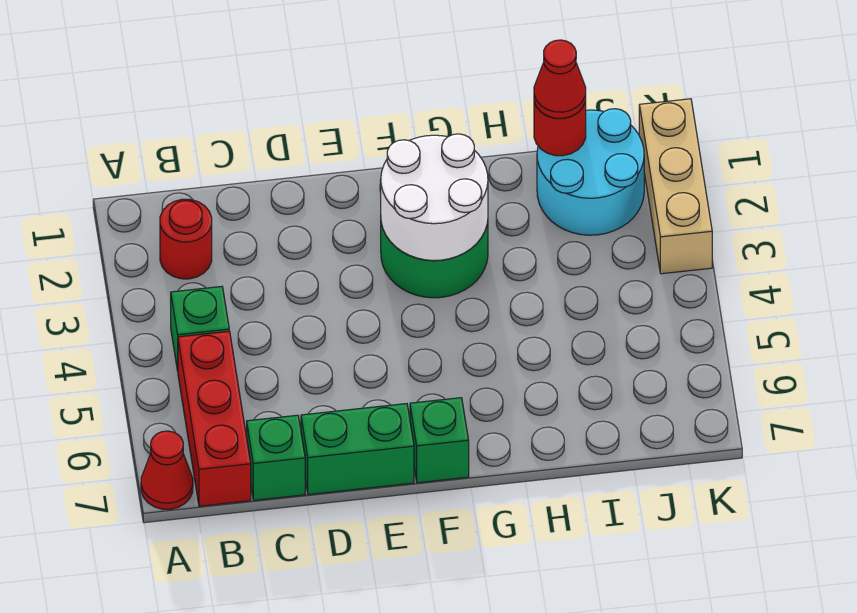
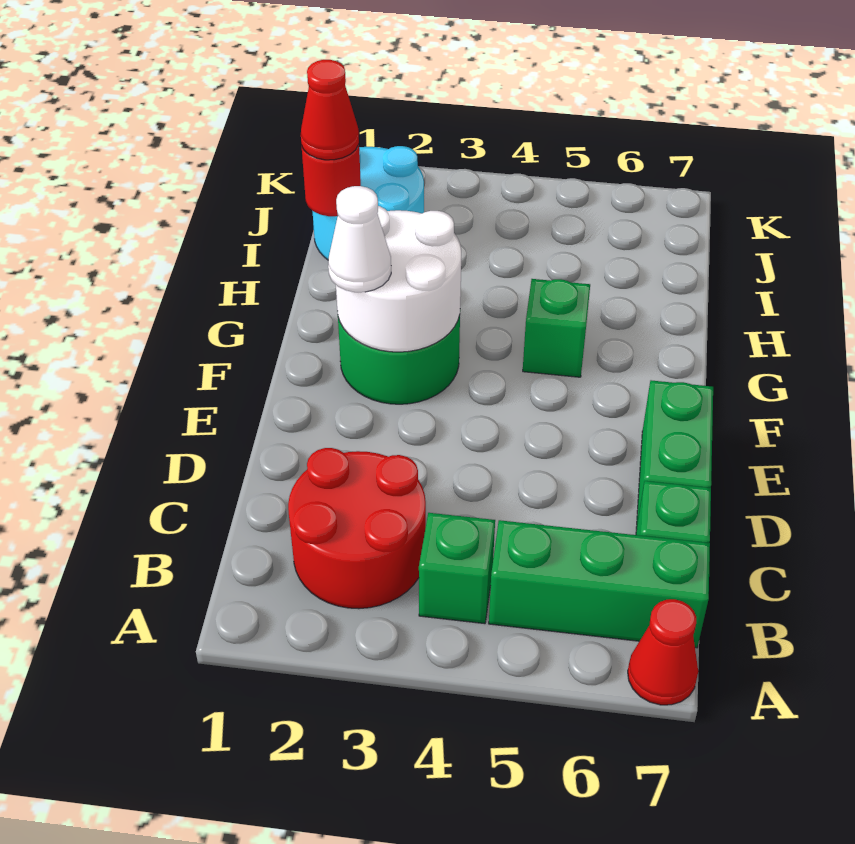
red 1x1 round brick [160,199,212,279] -> red 2x2 round brick [288,448,426,609]
red 1x3 brick [178,331,251,506] -> green 1x3 brick [489,520,710,648]
none -> white 1x1 cone [328,186,391,292]
green 1x1 brick [410,398,469,483] -> green 1x1 brick moved to [523,279,590,377]
tan 1x3 brick [639,99,712,274] -> none

